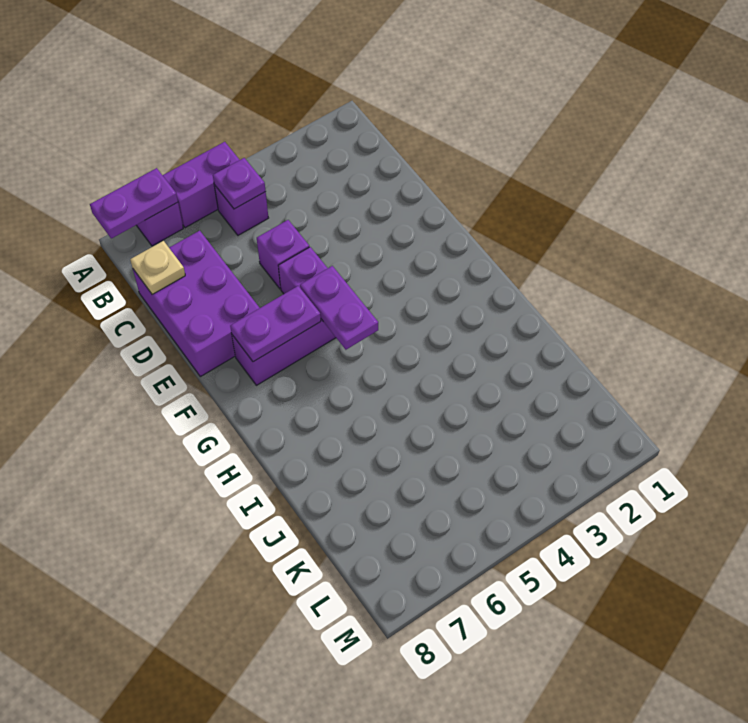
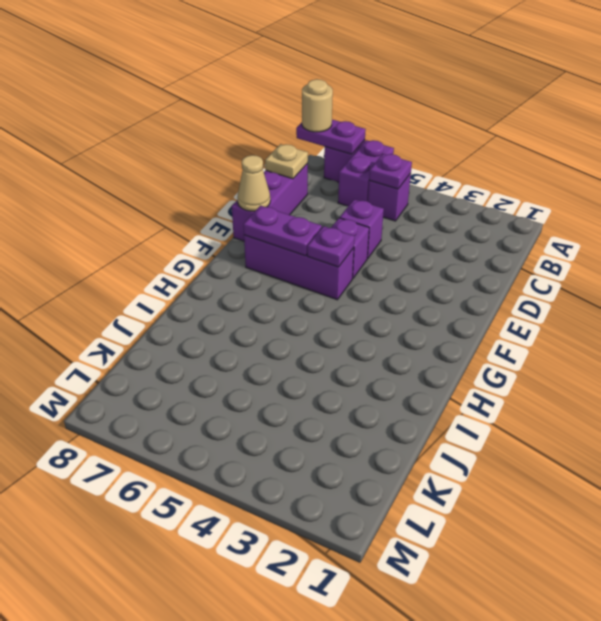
purple 1x2 brick [163,142,239,228] -> purple 1x2 brick turned to [338,140,394,206]
none -> tan 1x1 round brick [302,79,333,132]
purple 2x3 brick [133,231,259,377] -> purple 1x3 brick [232,164,308,241]
none -> tan 1x1 cone [237,155,270,211]
purple 1x2 plate [300,266,378,350] -> purple 1x1 plate [307,226,355,267]

